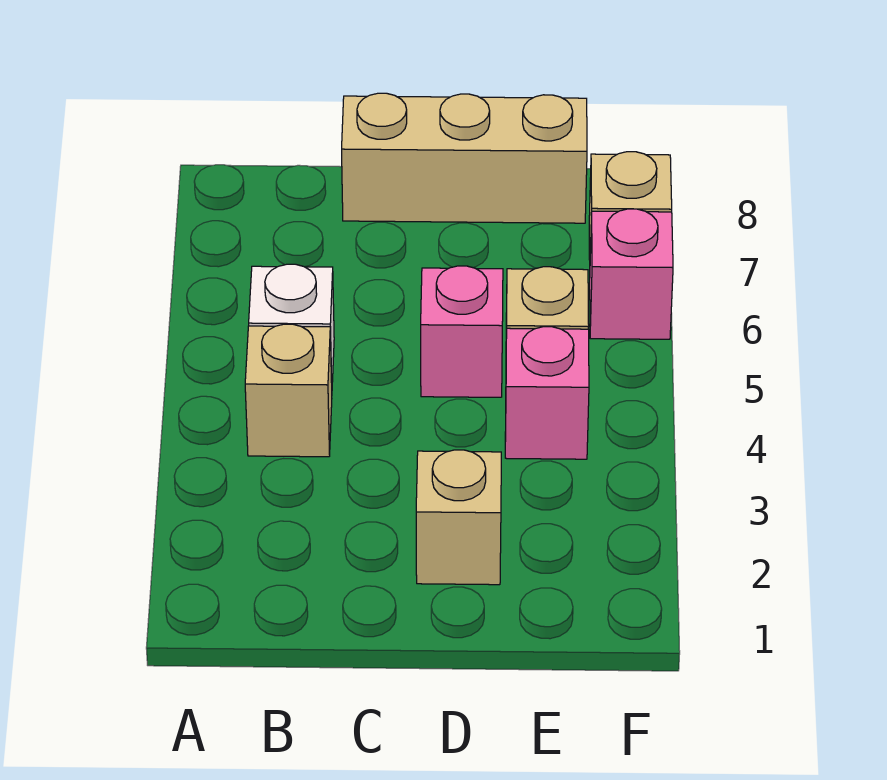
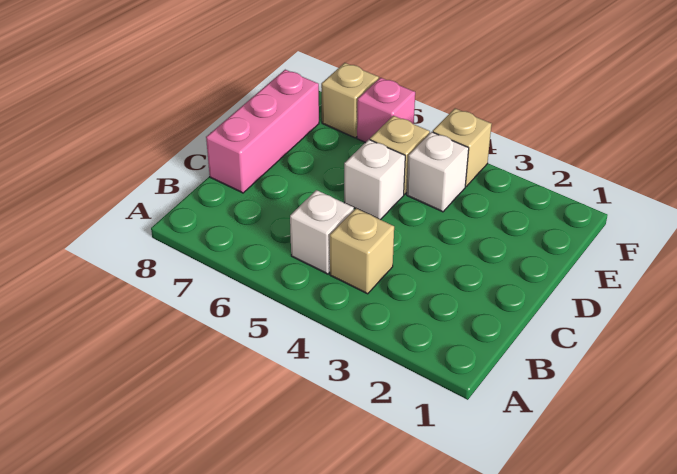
tan 1x3 brick [342,93,587,223] -> pink 1x3 brick [206,70,319,193]
tan 1x1 brick [416,450,501,585] -> tan 1x1 brick moved to [433,109,491,187]
pink 1x1 brick [421,266,503,397] -> white 1x1 brick [344,140,405,220]
pink 1x1 brick [505,327,589,459] -> white 1x1 brick [407,132,469,212]

